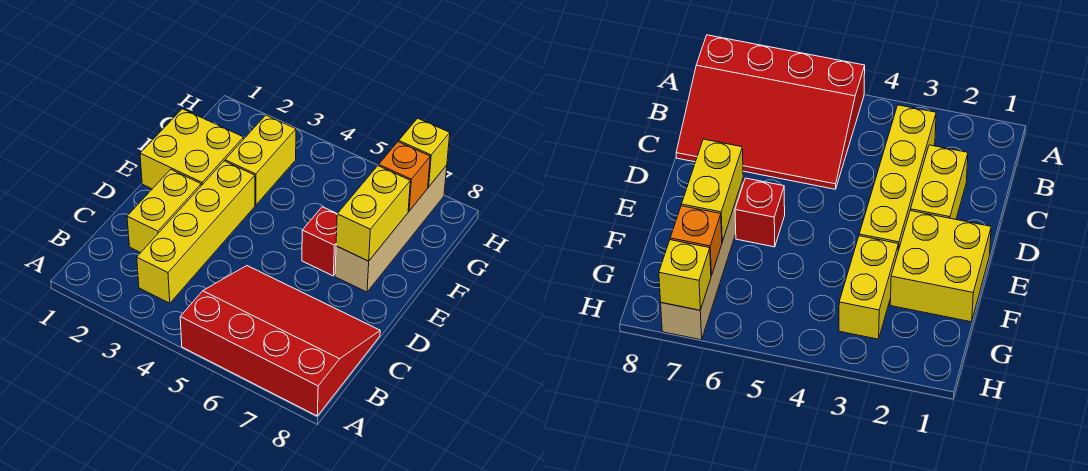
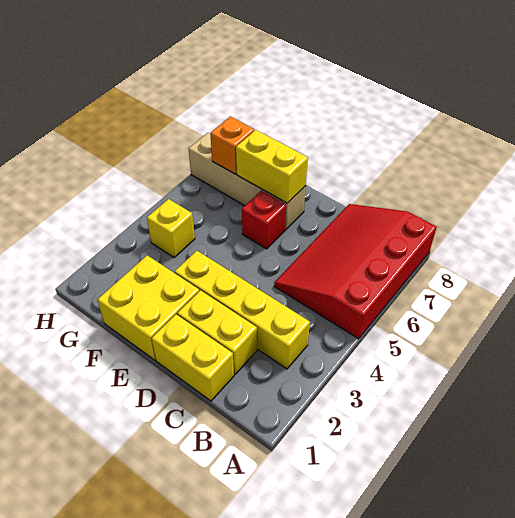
yellow 1x2 brick [225,115,296,205] -> yellow 1x2 brick moved to [152,314,234,401]
yellow 1x1 brick [399,118,450,187] -> yellow 1x1 brick moved to [147,199,195,257]

